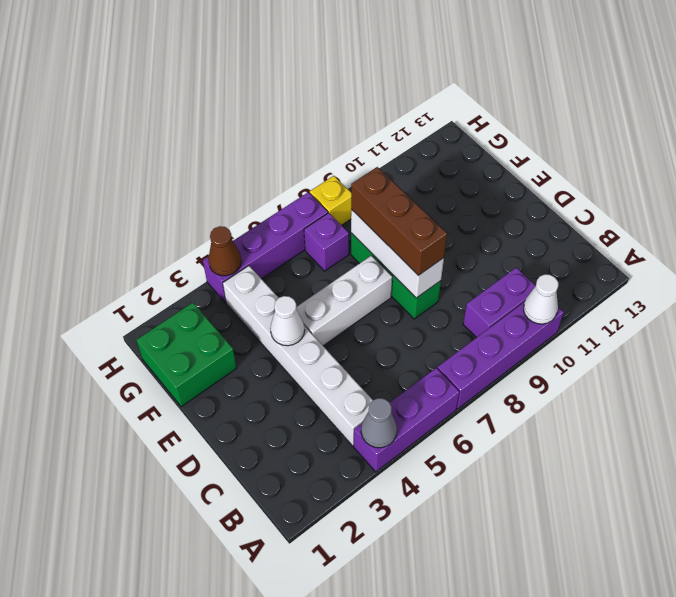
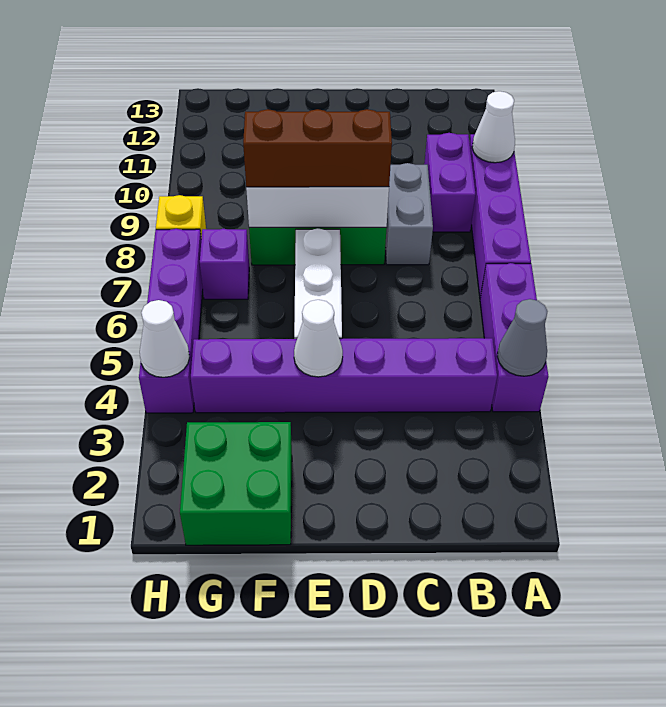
white 1x6 brick [223,266,373,446] -> purple 1x6 brick [191,338,497,413]
none -> grey 1x2 brick [385,163,433,265]
brown 1x1 cone [208,226,241,276] -> white 1x1 cone [140,300,190,377]

